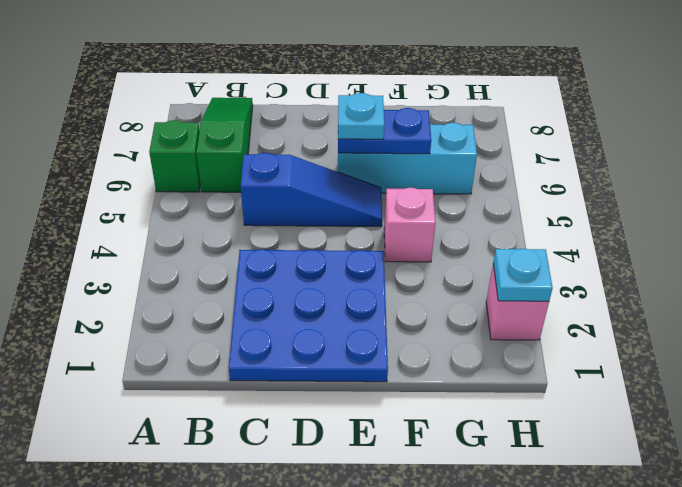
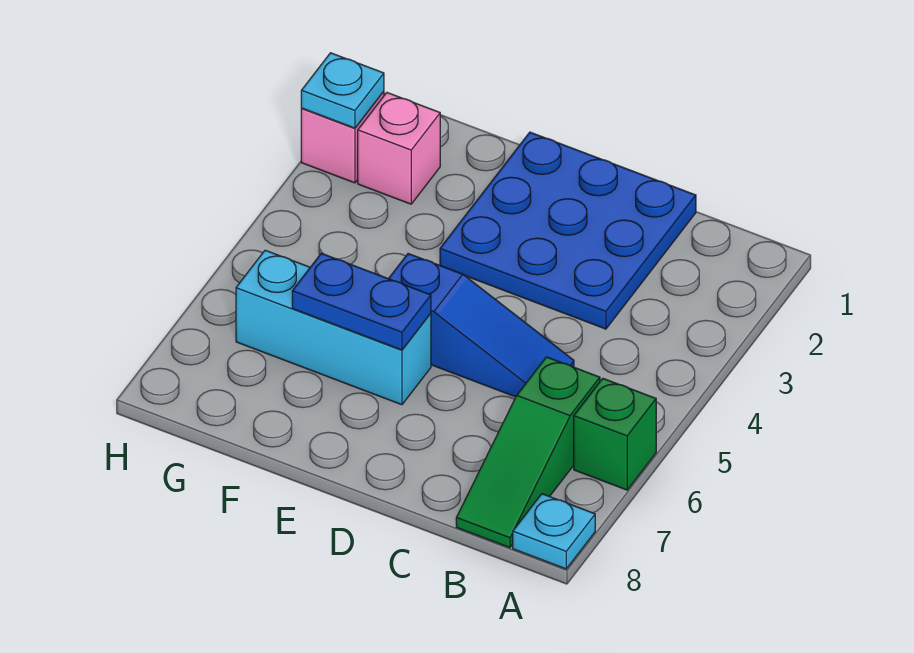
blue 1x3 slope [241,153,382,227] -> blue 1x3 slope turned to [389,254,574,397]
cyan 1x1 plate [338,93,384,139] -> cyan 1x1 plate moved to [513,494,595,569]
pink 1x1 brick [384,188,436,262] -> pink 1x1 brick moved to [358,93,440,204]

